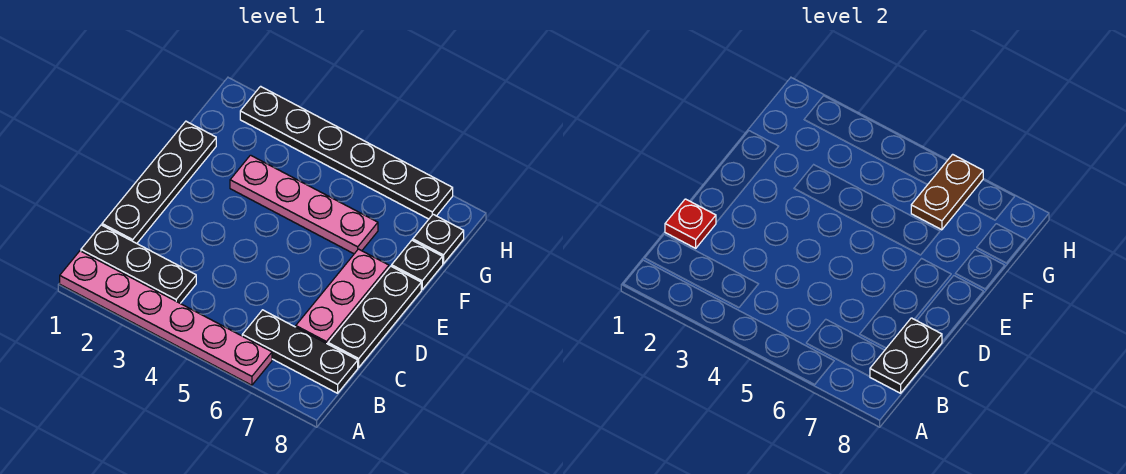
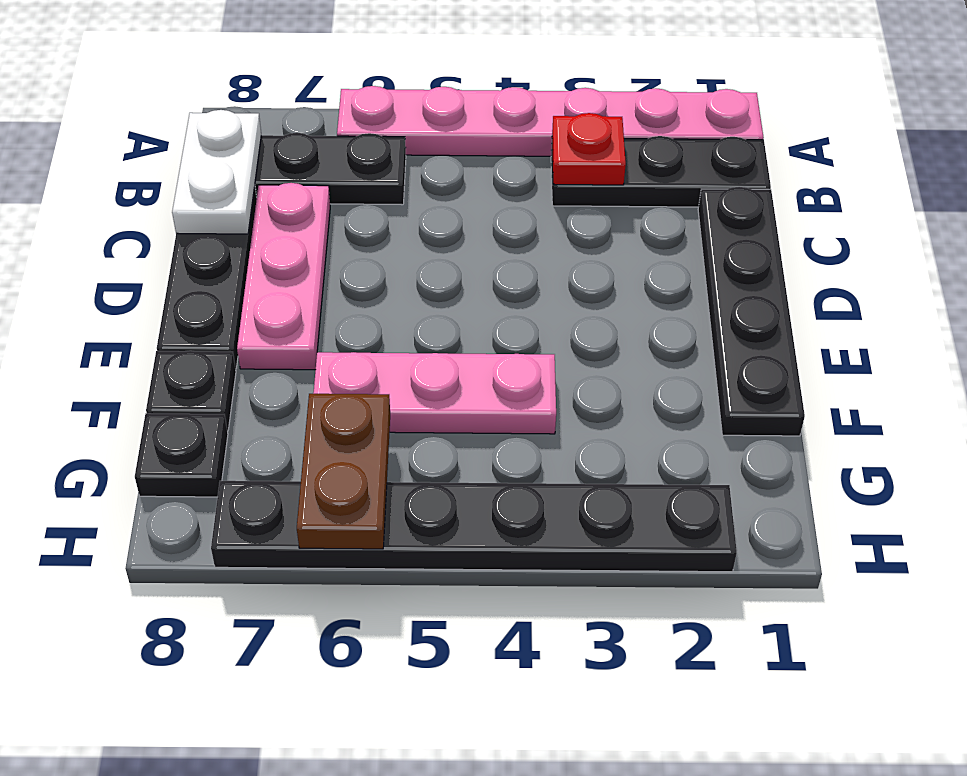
black 1x2 plate [870,318,942,393] -> white 1x2 plate [172,110,261,234]
red 1x1 plate [665,199,716,248] -> red 1x1 plate moved to [552,113,626,185]
pink 1x4 plate [230,155,378,254] -> pink 1x3 plate [313,352,556,434]

